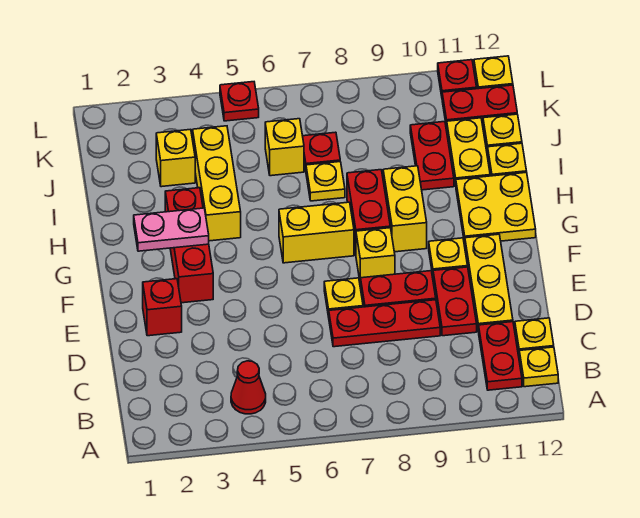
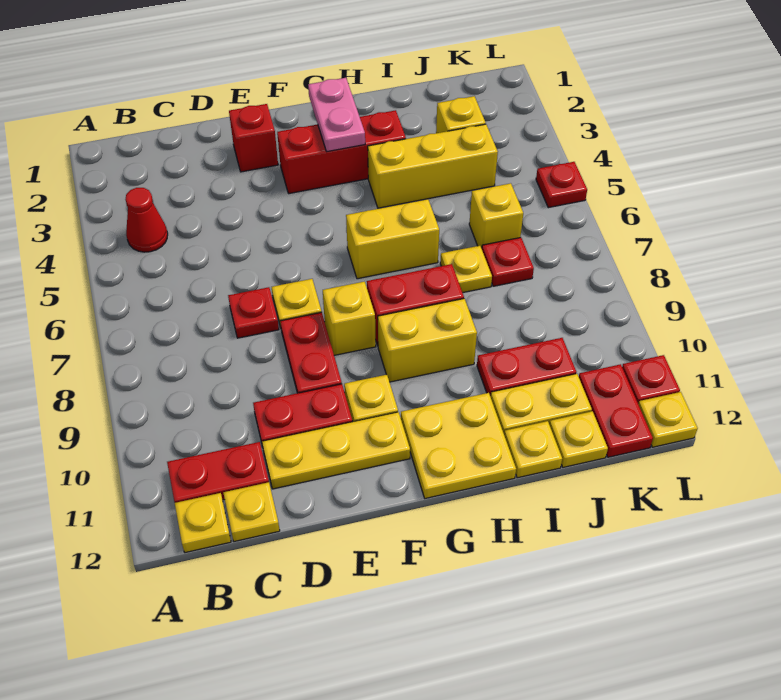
red 1x3 plate [329,300,440,347] -> red 1x1 plate [228,287,279,338]
yellow 1x2 brick [279,202,354,263] -> yellow 1x2 brick turned to [346,199,439,279]

